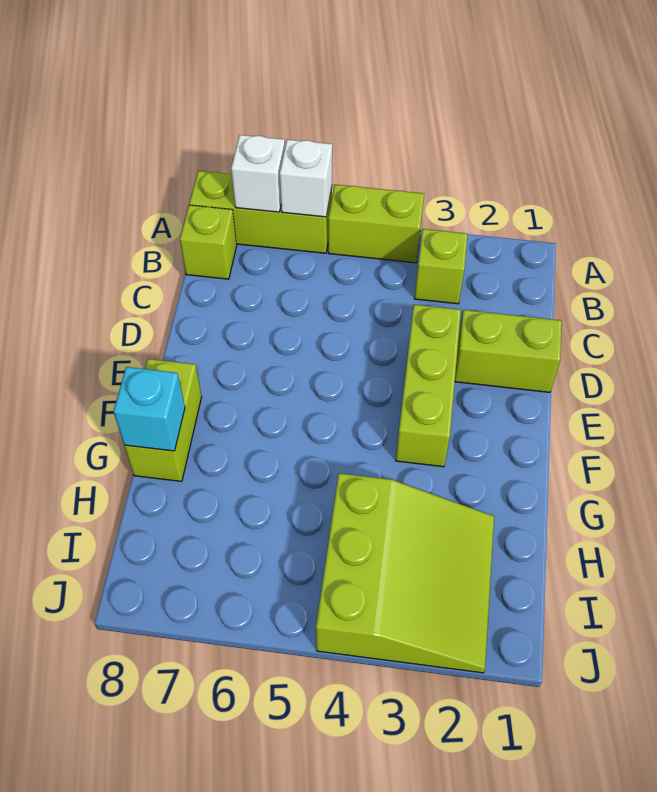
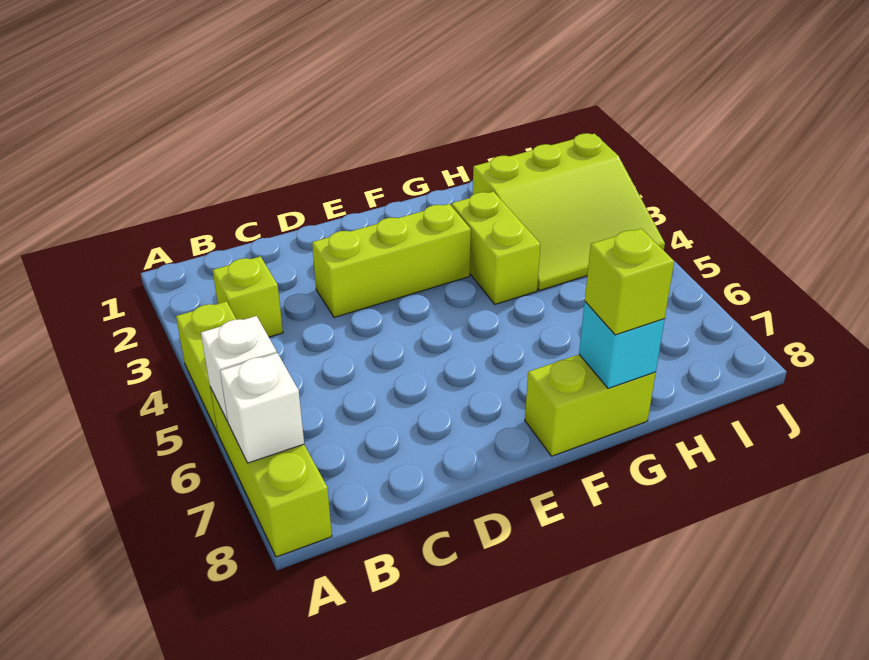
lime 1x1 brick [180,205,237,279] -> lime 1x1 brick moved to [585,229,674,335]
lime 1x2 brick [455,310,562,392] -> lime 1x2 brick moved to [452,192,541,304]
lime 3x3 slope [316,473,494,673] -> lime 3x3 slope turned to [473,133,665,291]

